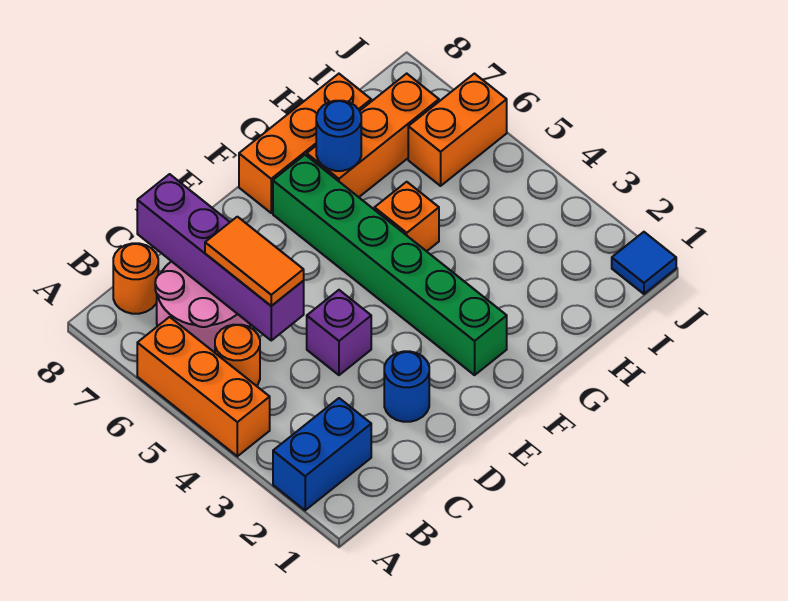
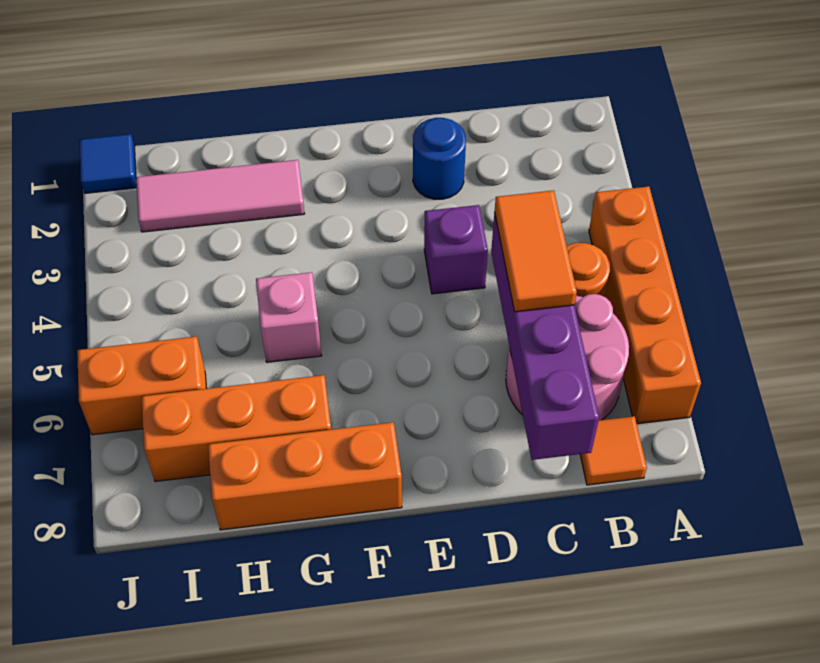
blue 1x2 brick [273,398,371,510] -> none
orange 1x3 brick [137,317,270,456] -> orange 1x4 brick [589,186,701,424]
orange 1x1 round brick [113,243,158,314] -> orange 1x1 tile [580,416,647,485]
green 1x6 brick [273,155,507,375] -> none
none -> pink 1x3 tile [136,160,305,232]
orange 1x1 brick [374,182,439,251] -> pink 1x1 brick [256,272,322,362]
blue 1x1 round brick [316,101,361,171] -> none

